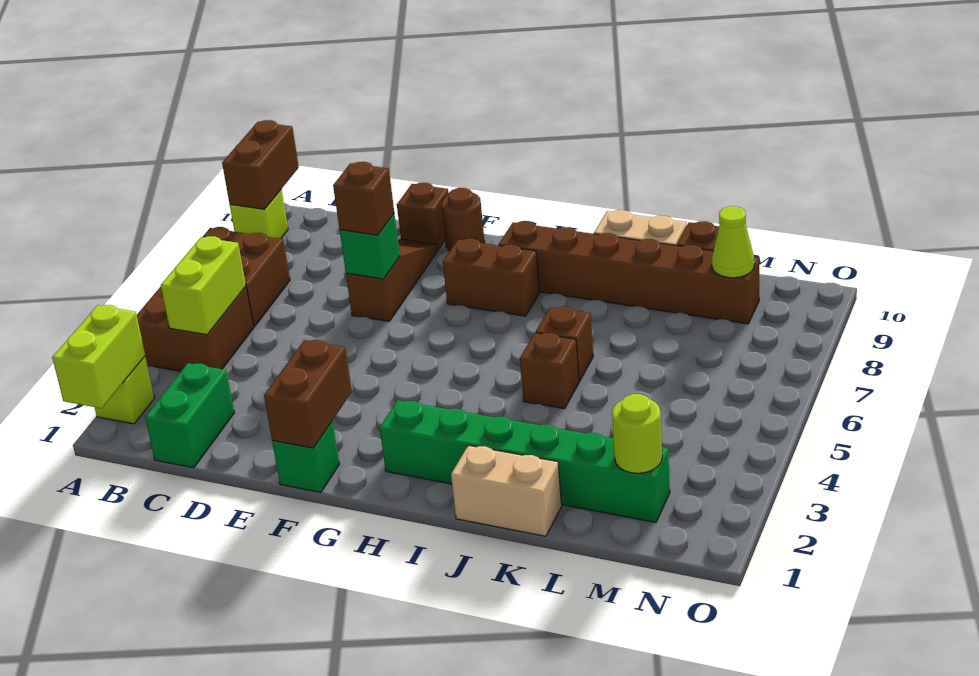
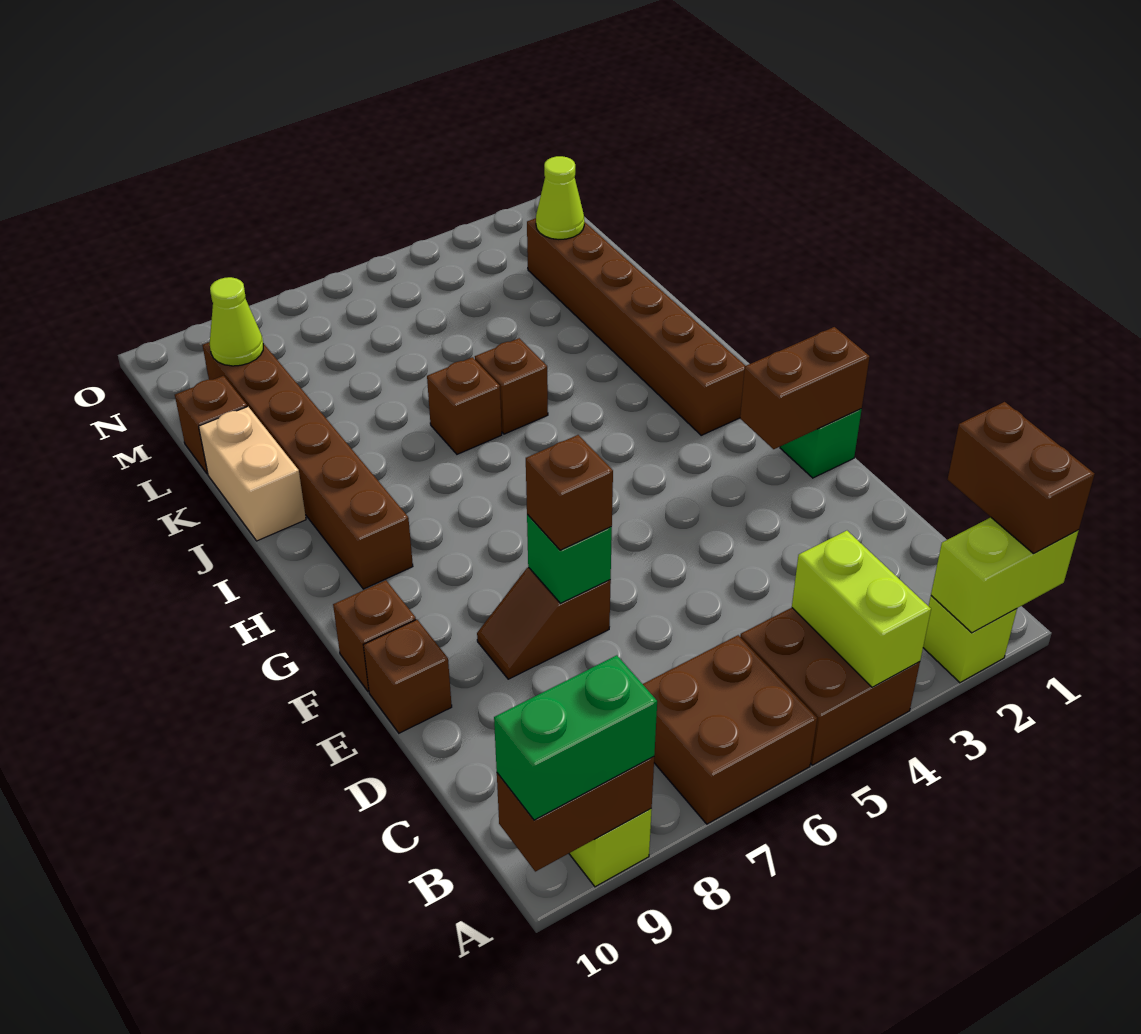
lime 1x2 brick [161,236,246,335] -> lime 1x2 brick turned to [792,531,931,687]
green 1x2 brick [145,363,234,468] -> green 1x2 brick moved to [494,655,657,820]
brown 1x3 slope [346,239,437,321] -> brown 1x2 slope [477,567,611,679]
brown 1x1 round brick [441,188,485,251] -> brown 1x1 brick [333,580,416,692]
brown 1x2 brick [443,239,540,316] -> brown 1x2 brick moved to [948,402,1095,554]
green 1x6 brick [380,400,670,522] -> brown 1x6 brick [527,218,745,435]
tan 1x2 brick [451,445,562,536] -> none
lime 1x1 round brick [612,394,662,473] -> lime 1x1 cone [536,156,584,239]

